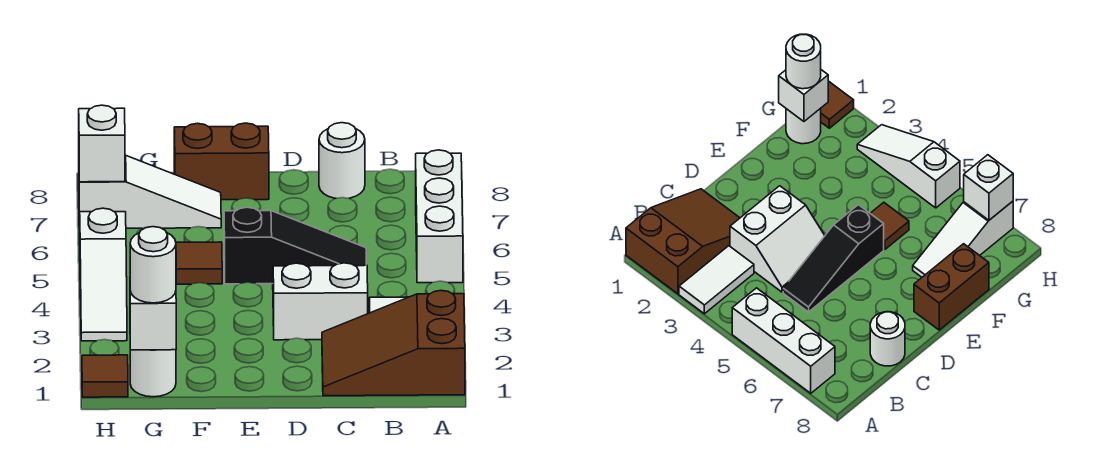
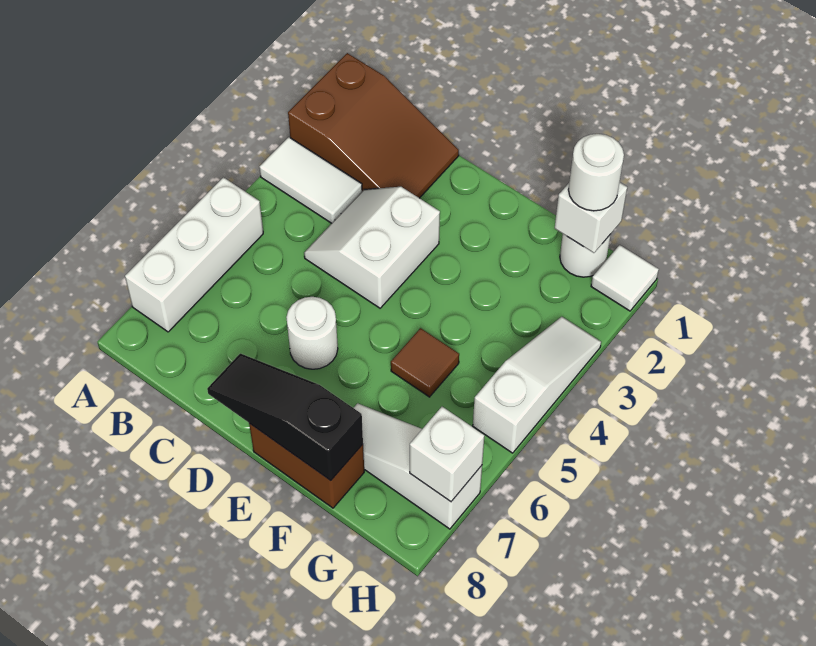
white 2x2 slope [273,263,368,340] -> white 2x2 slope turned to [304,187,440,308]
black 1x3 slope [224,207,366,284] -> black 1x3 slope moved to [207,353,363,481]
white 1x1 round brick [319,123,365,198] -> white 1x1 round brick moved to [286,297,338,369]
brown 1x1 tile [82,355,128,397] -> white 1x1 tile [591,245,659,311]

